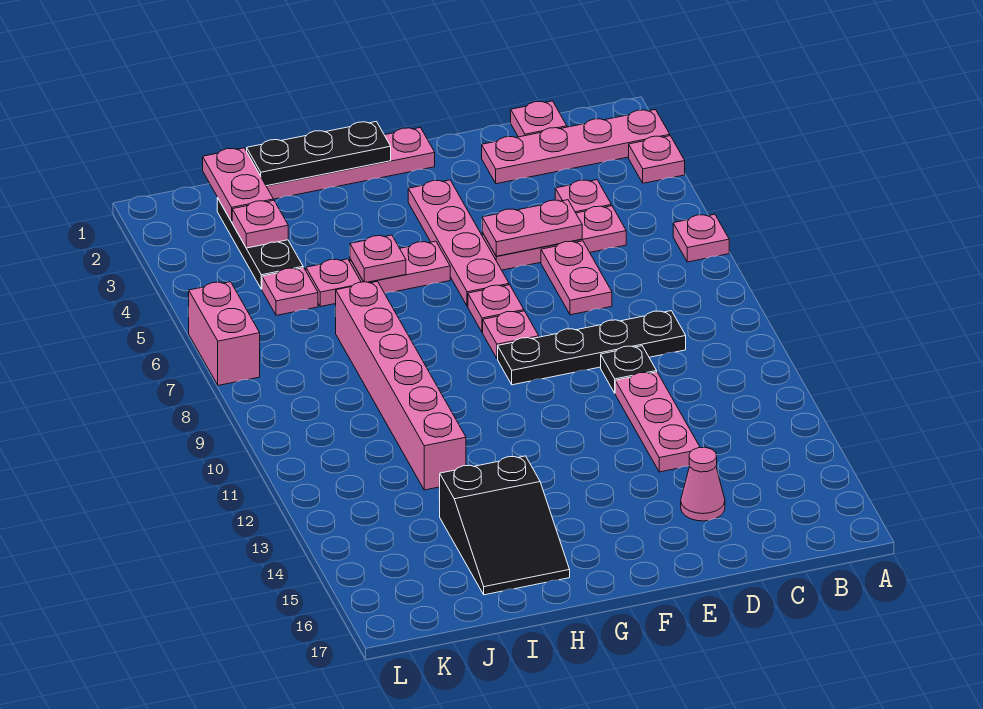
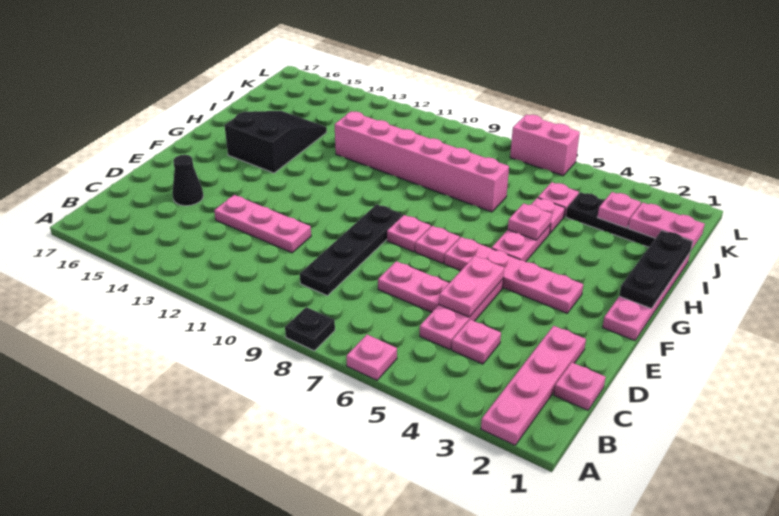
pink 1x1 plate [629,136,685,183] -> none
black 1x1 plate [601,346,657,393] -> black 1x1 plate moved to [285,307,335,351]
pink 1x1 cone [681,447,725,521] -> black 1x1 cone [172,155,203,206]
black 2x3 slope [439,456,570,595] -> black 2x3 slope turned to [225,111,327,173]

